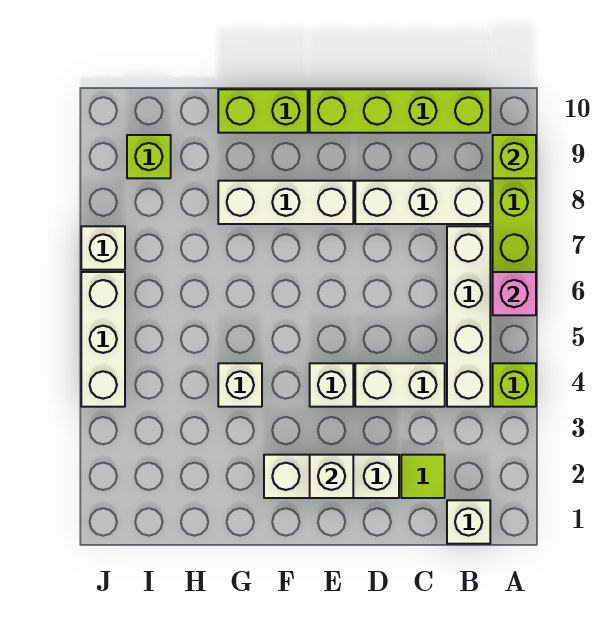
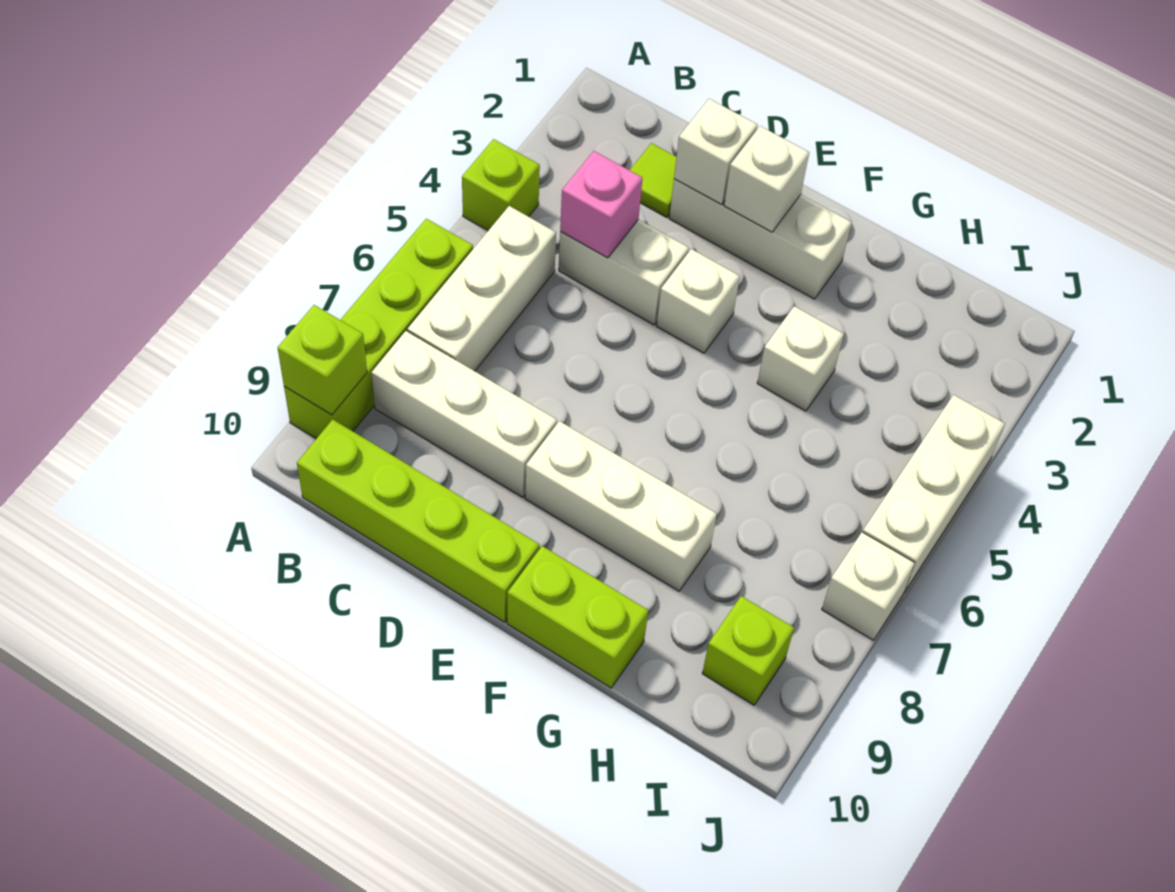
pink 1x1 brick [493,272,536,315] -> pink 1x1 brick moved to [560,151,643,258]
white 1x1 brick [447,500,490,544] -> white 1x1 brick moved to [674,99,758,204]
white 1x4 brick [447,226,490,407] -> white 1x3 brick [407,206,556,371]

